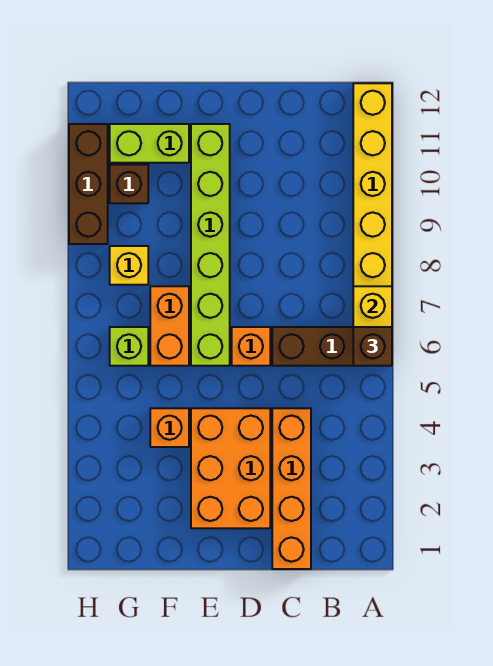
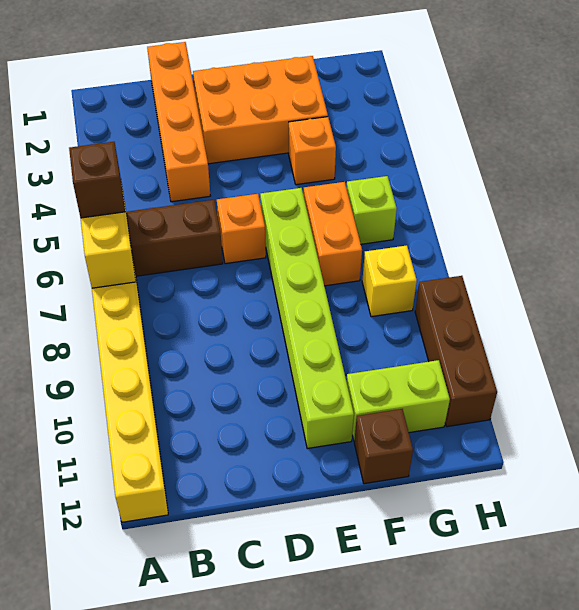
orange 2x3 brick [191,408,270,528] -> orange 2x3 brick turned to [193,56,328,164]
brown 1x1 brick [110,165,148,203] -> brown 1x1 brick moved to [354,409,413,484]

